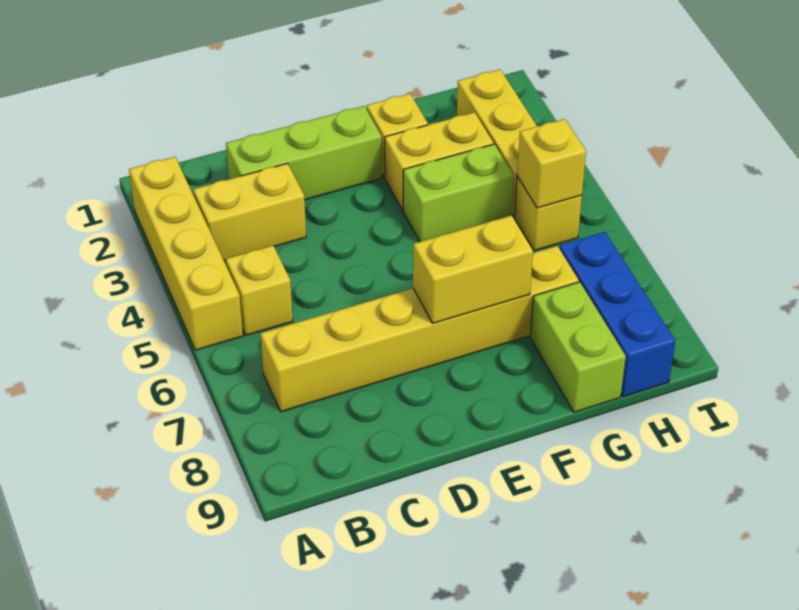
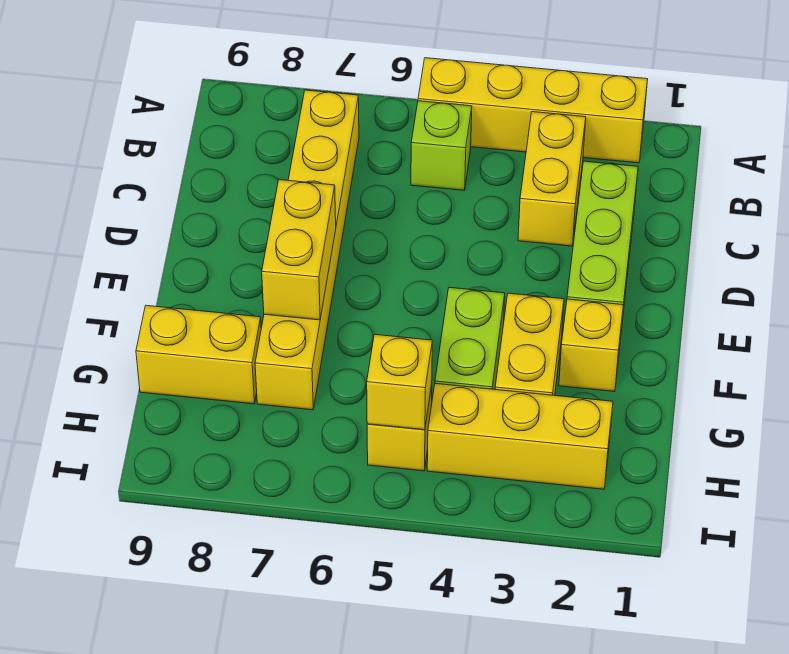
yellow 1x1 brick [226,246,293,335] -> lime 1x1 brick [411,101,472,190]
lime 1x2 brick [530,282,626,412] -> yellow 1x2 brick [136,305,261,404]
blue 1x3 brick [560,232,675,397] -> none

